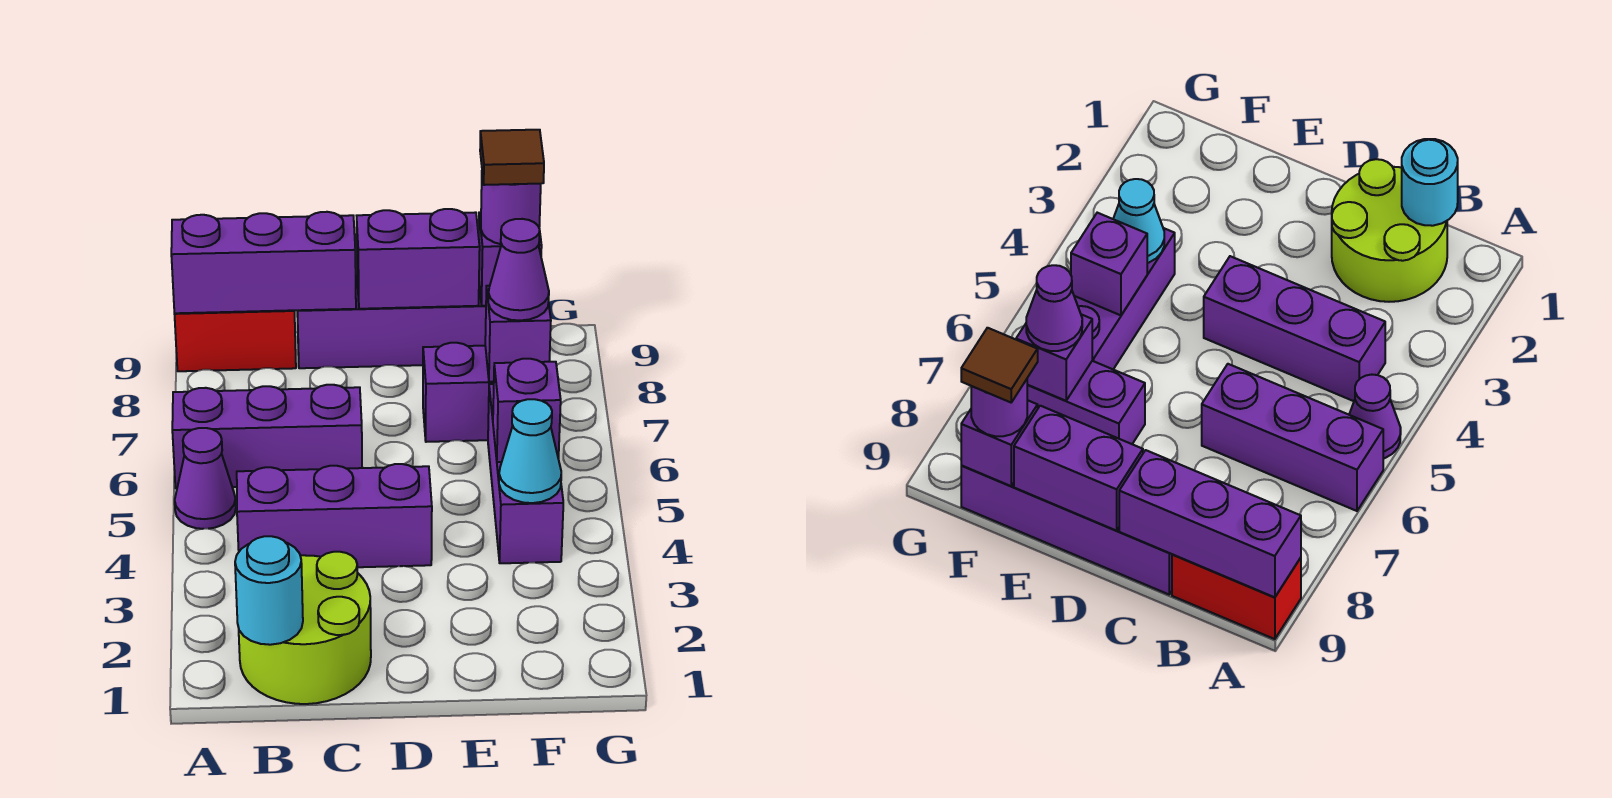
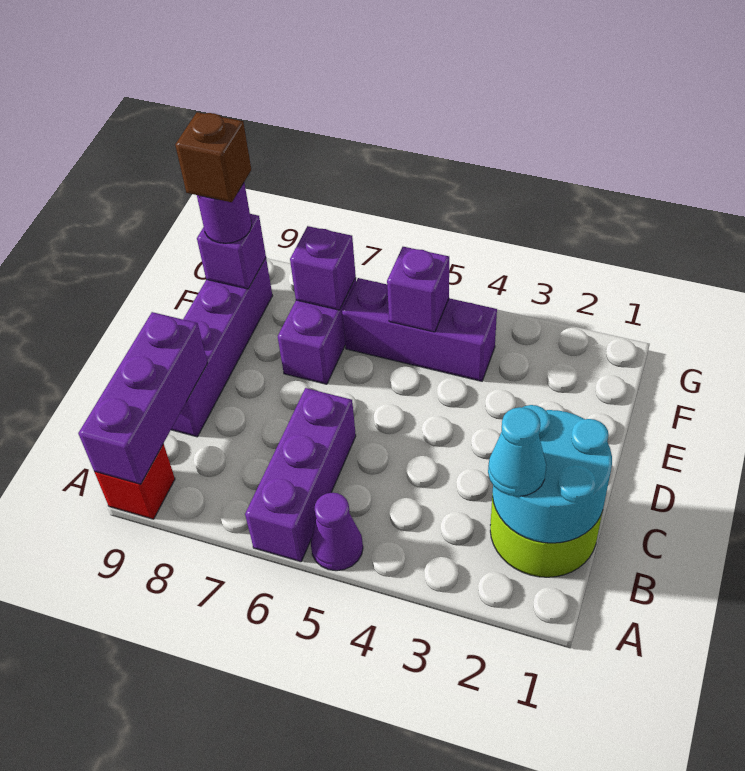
red 1x2 brick [174,310,296,371] -> red 1x1 brick [95,444,175,519]
cyan 1x1 round brick [235,536,303,645] -> cyan 2x2 round brick [492,405,612,543]
purple 1x3 brick [237,464,432,567] -> none
purple 1x2 brick [357,209,480,309] -> none
cyan 1x1 cone [499,399,561,503] -> cyan 1x1 cone moved to [488,407,546,496]
purple 1x1 cone [488,219,549,321] -> none
brown 1x1 tile [480,130,544,185] -> brown 1x1 brick [175,112,251,202]

